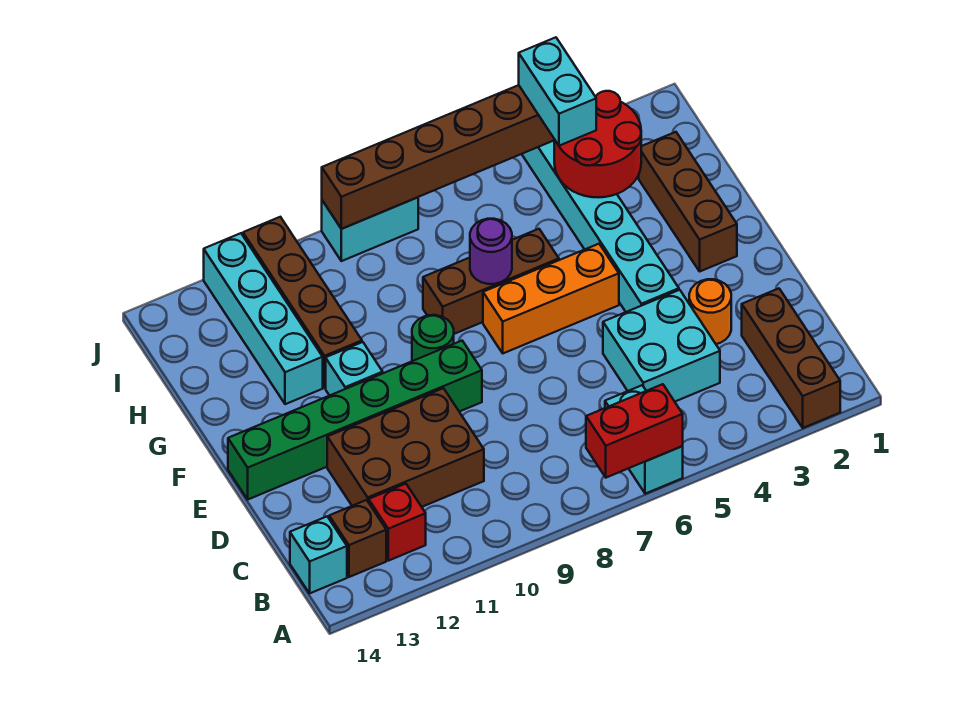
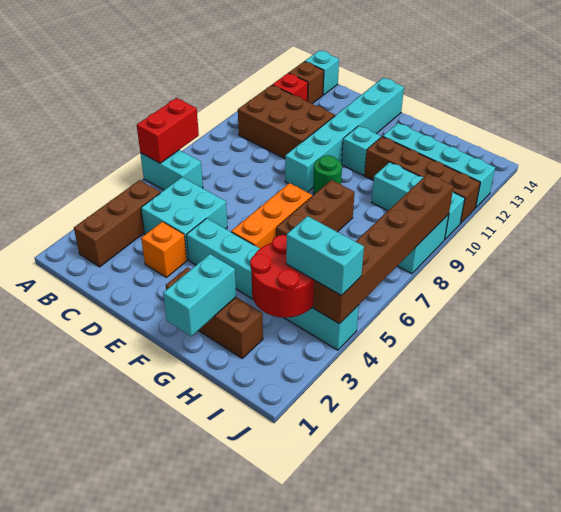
brown 1x3 brick [742,289,840,428] -> brown 1x3 brick turned to [74,180,160,267]
brown 2x3 brick [327,388,484,507] -> brown 2x3 brick turned to [238,85,335,158]
orange 1x1 round brick [689,279,731,344] -> orange 1x1 brick [141,222,187,277]
green 1x6 brick [228,341,482,499] -> cyan 1x6 brick [285,78,404,192]
none -> cyan 1x2 brick [163,254,236,336]
purple 1x1 round brick [470,219,512,284] -> none
none -> cyan 1x3 brick [372,162,465,239]

